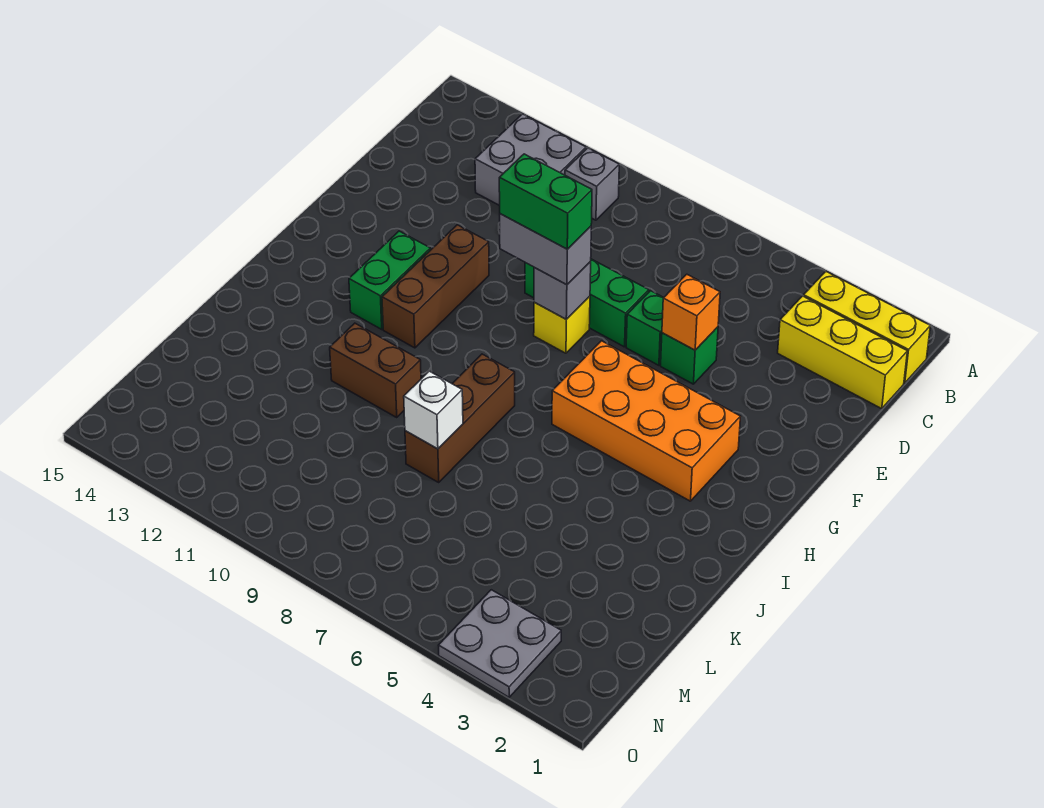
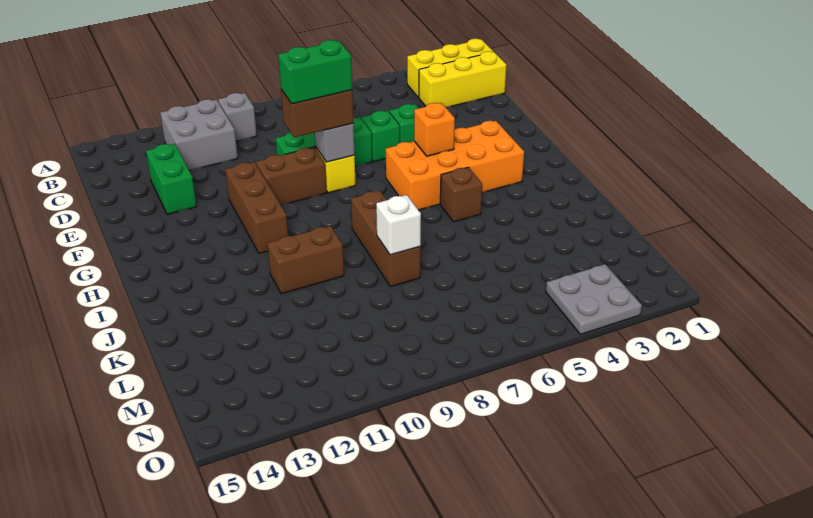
orange 1x1 brick [662,274,720,350] -> orange 1x1 brick moved to [414,103,455,156]
grey 1x2 brick [500,214,591,285] -> brown 1x2 brick [281,89,353,137]
none -> brown 1x2 brick [256,147,327,205]
green 1x2 brick [349,231,430,330] -> green 1x2 brick moved to [146,144,197,214]
none -> brown 1x1 brick [440,167,482,222]

